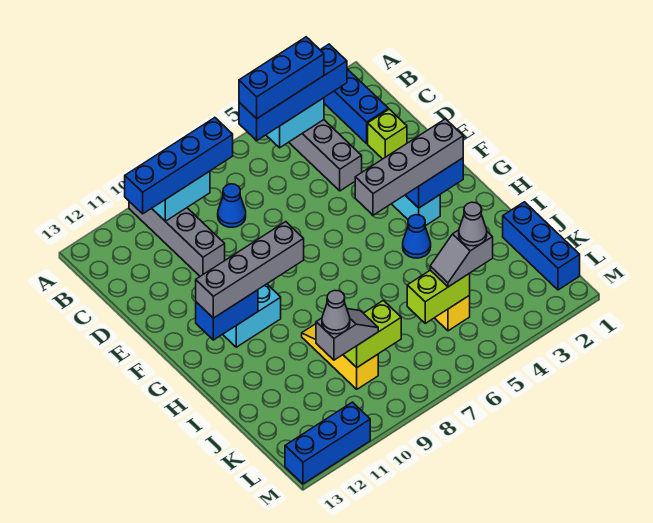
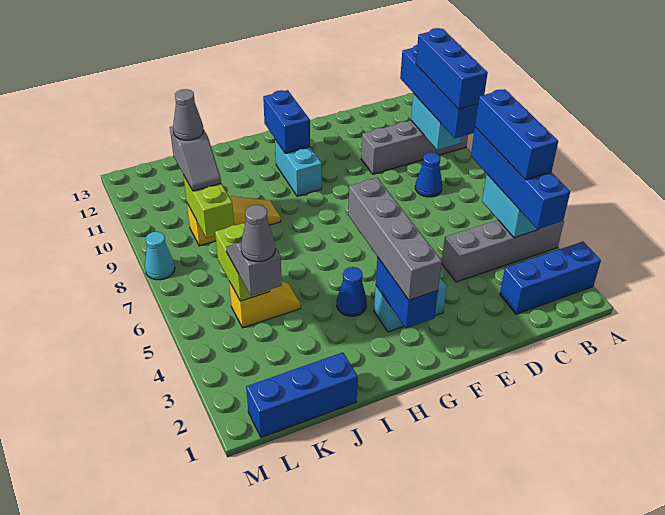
lime 1x1 brick [368,109,407,159] -> none
grey 1x4 brick [196,222,304,318] -> none
none -> cyan 1x1 cone [145,232,175,280]
blue 1x3 brick [285,402,370,484] -> blue 1x3 brick moved to [416,28,488,109]

